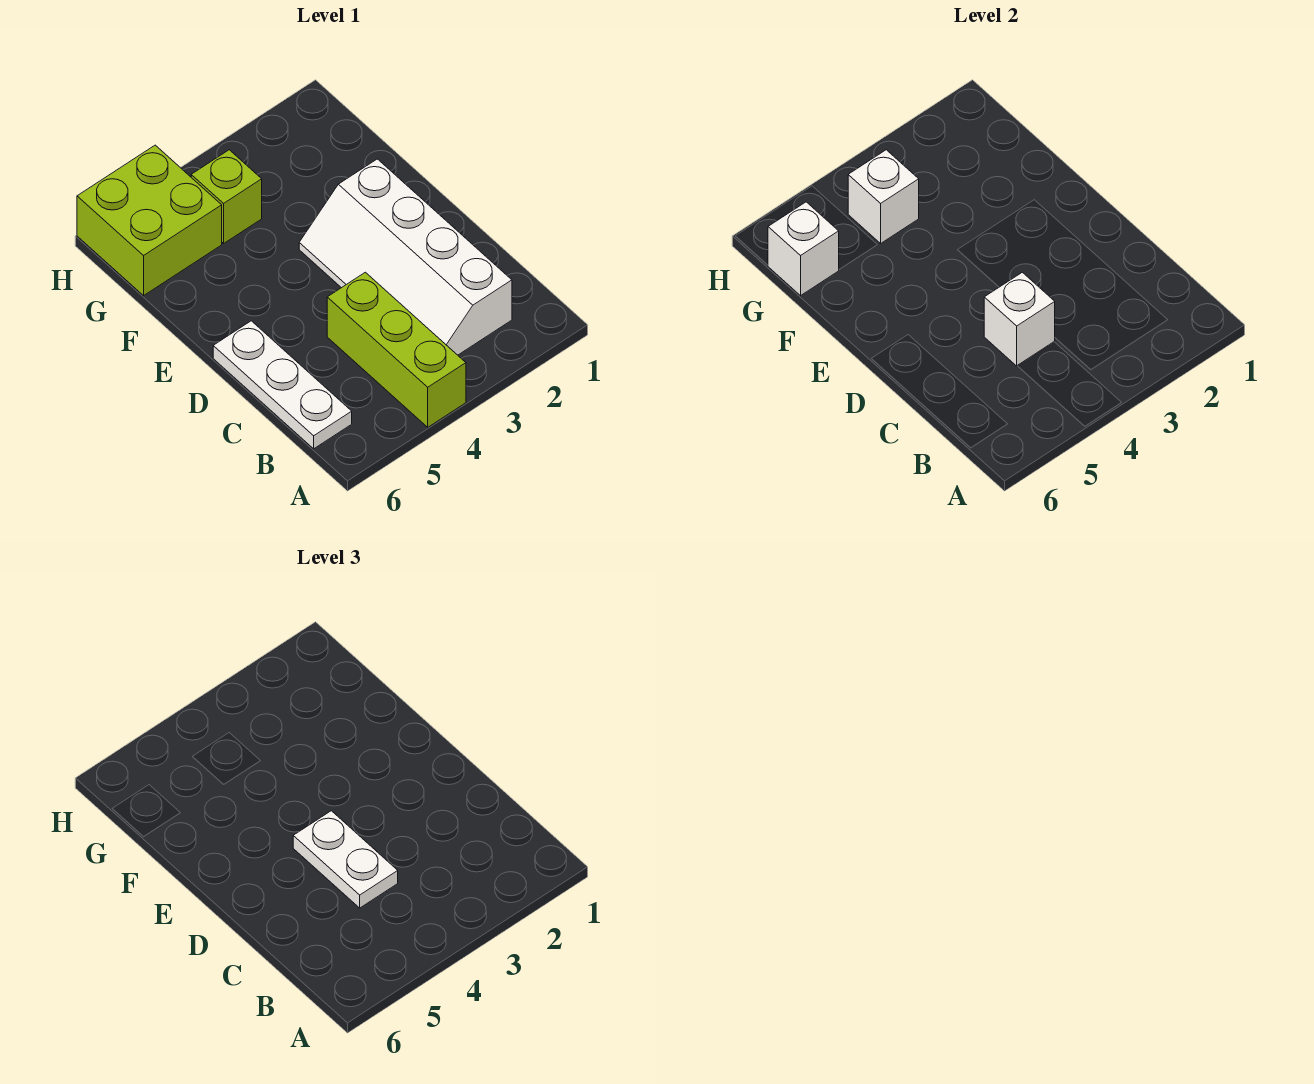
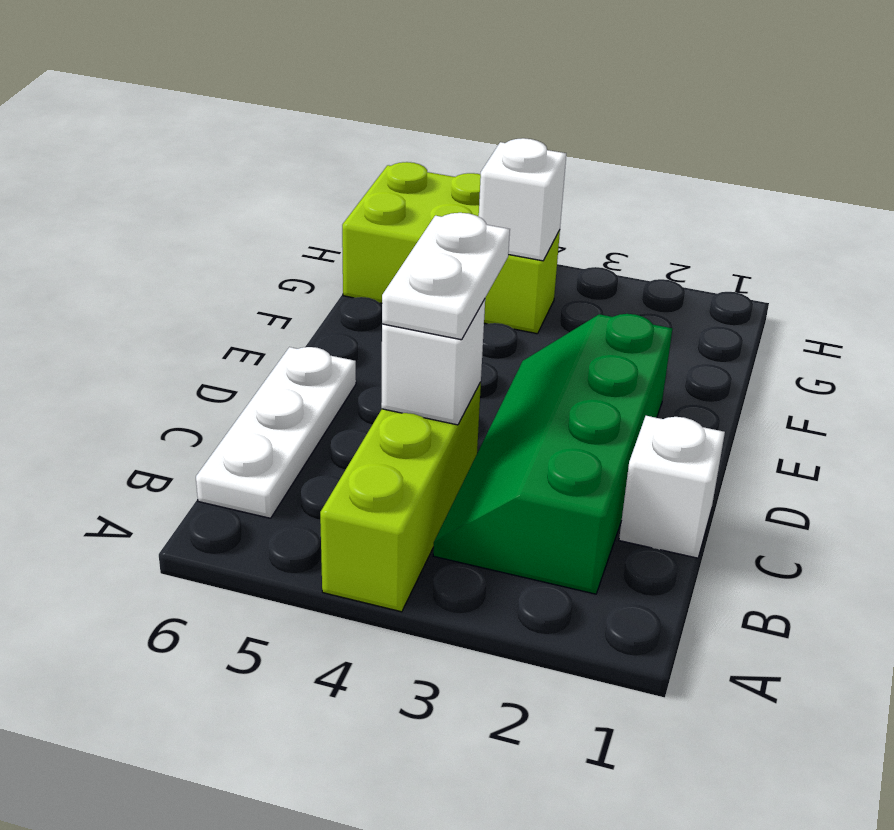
white 2x4 slope [299,159,512,355] -> green 2x4 slope [433,314,672,594]
white 1x1 brick [768,202,839,296] -> white 1x1 brick moved to [619,416,725,558]

